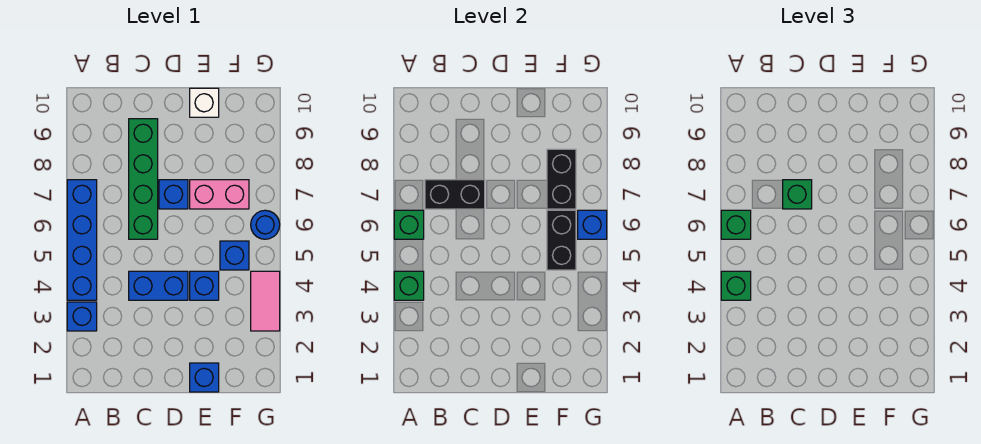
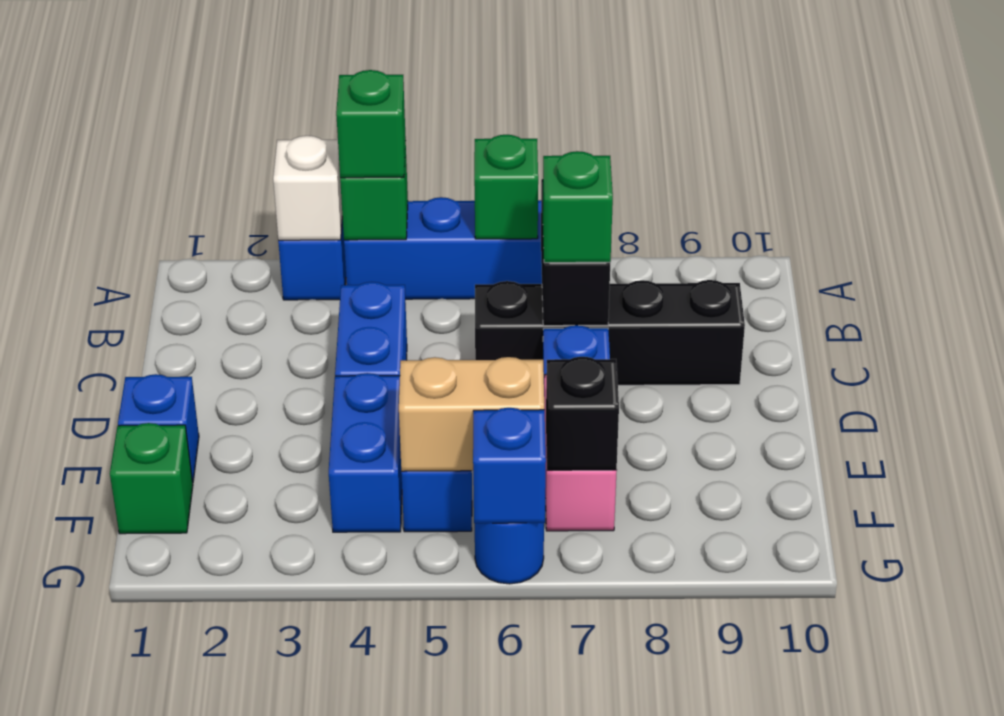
green 1x1 brick [721,210,751,239] -> green 1x1 brick moved to [110,423,193,534]
green 1x4 brick [129,119,158,239] -> black 1x4 brick [475,280,745,385]
blue 1x1 brick [190,271,219,300] -> blue 1x2 brick [329,373,402,532]
white 1x1 brick [190,88,219,117] -> white 1x1 brick moved to [273,136,342,240]
black 1x2 brick [547,210,576,270] -> tan 1x2 brick [399,357,544,471]
black 1x2 brick [547,149,576,209] -> black 1x1 brick [546,357,619,470]
pink 1x2 tile [251,271,280,331] -> none

